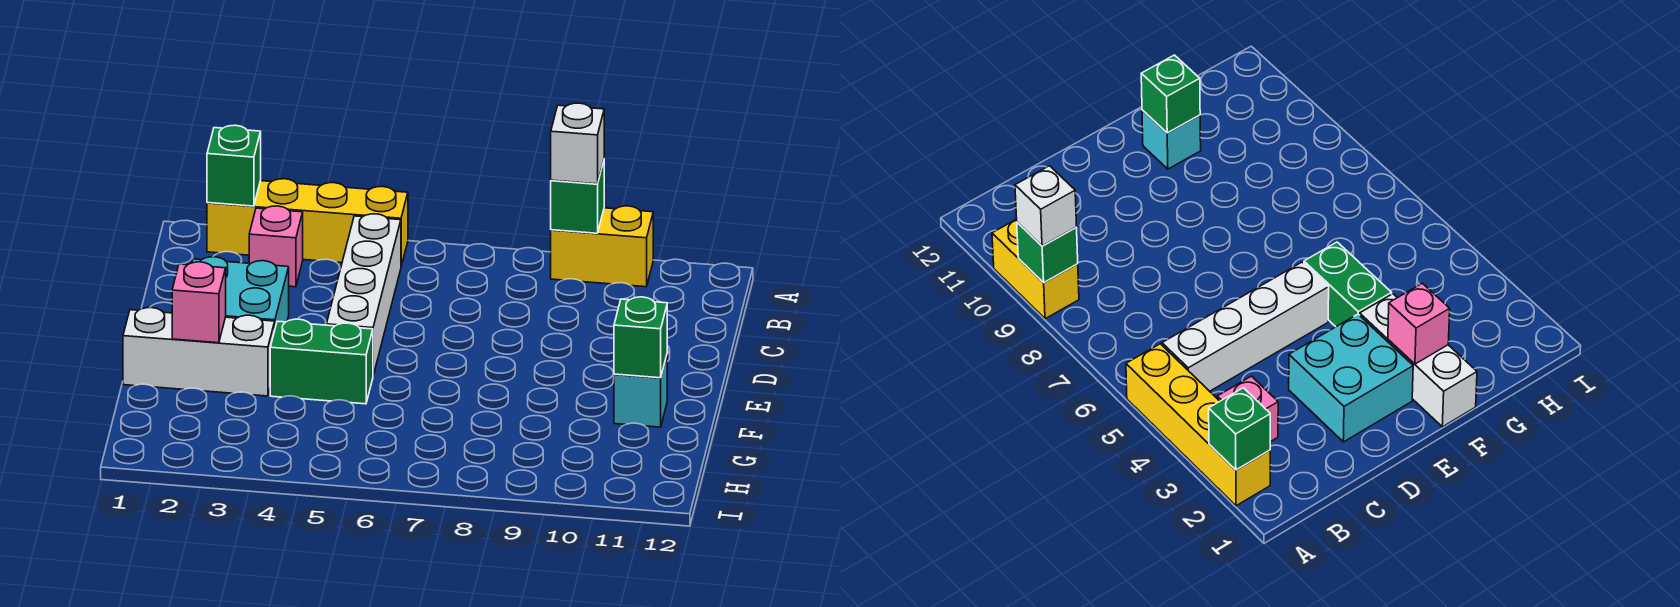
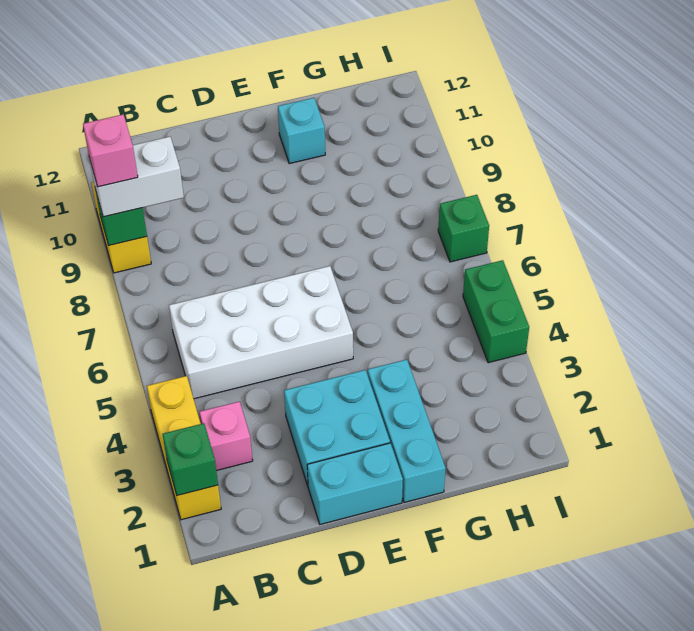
yellow 1x4 brick [207,179,408,266] -> yellow 1x3 brick [147,376,221,520]
white 1x1 brick [551,103,604,184] -> white 1x2 brick [89,137,184,217]
white 1x4 brick [326,214,401,375] -> white 2x4 brick [169,266,353,399]
none -> cyan 1x2 brick [307,443,403,524]
white 1x3 brick [123,308,275,396] -> cyan 1x3 brick [368,360,446,503]
pink 1x1 brick [172,262,226,343] -> pink 1x1 brick moved to [83,114,138,187]
green 1x2 brick [270,319,373,404] -> green 1x2 brick moved to [463,260,529,363]
green 1x1 brick [614,297,667,378] -> green 1x1 brick moved to [438,195,489,262]

